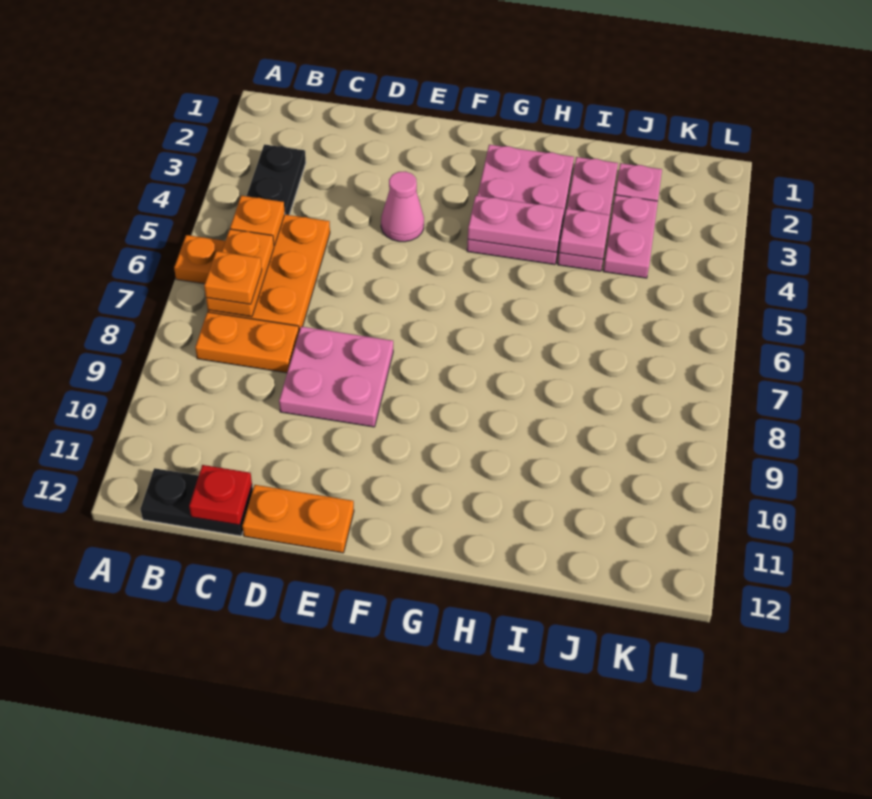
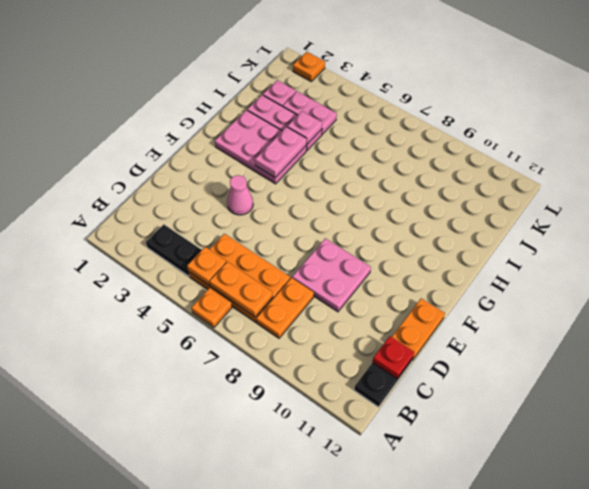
orange 1x1 plate [204,251,262,304] -> orange 1x1 plate moved to [293,52,325,81]

